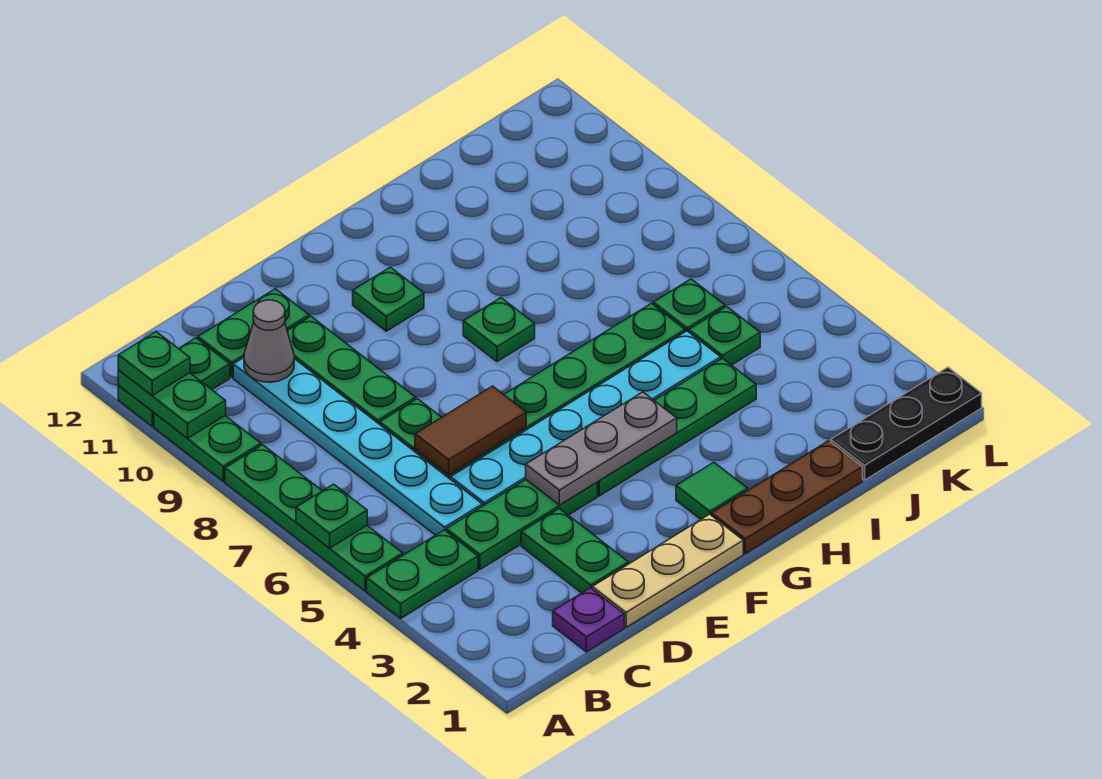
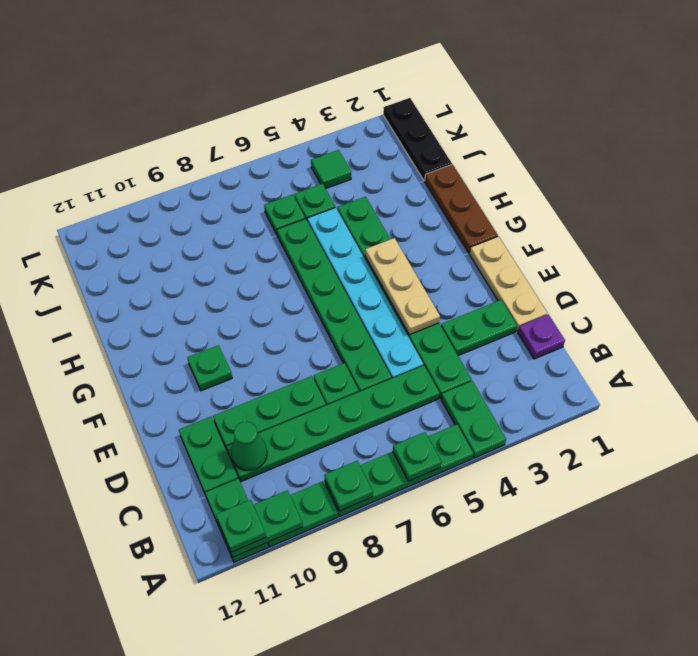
cyan 1x6 plate [233,358,482,535] -> green 1x6 plate [227,365,440,482]
grey 1x1 cone [244,300,294,382] -> green 1x1 cone [231,422,267,471]
brown 1x2 tile [415,386,526,475] -> none
grey 1x3 plate [526,392,677,505] -> tan 1x3 plate [365,238,440,335]
green 1x1 tile [676,462,748,519] -> green 1x1 tile moved to [311,150,351,189]
green 1x1 plate [463,298,535,362] -> green 1x1 plate moved to [324,461,373,511]

